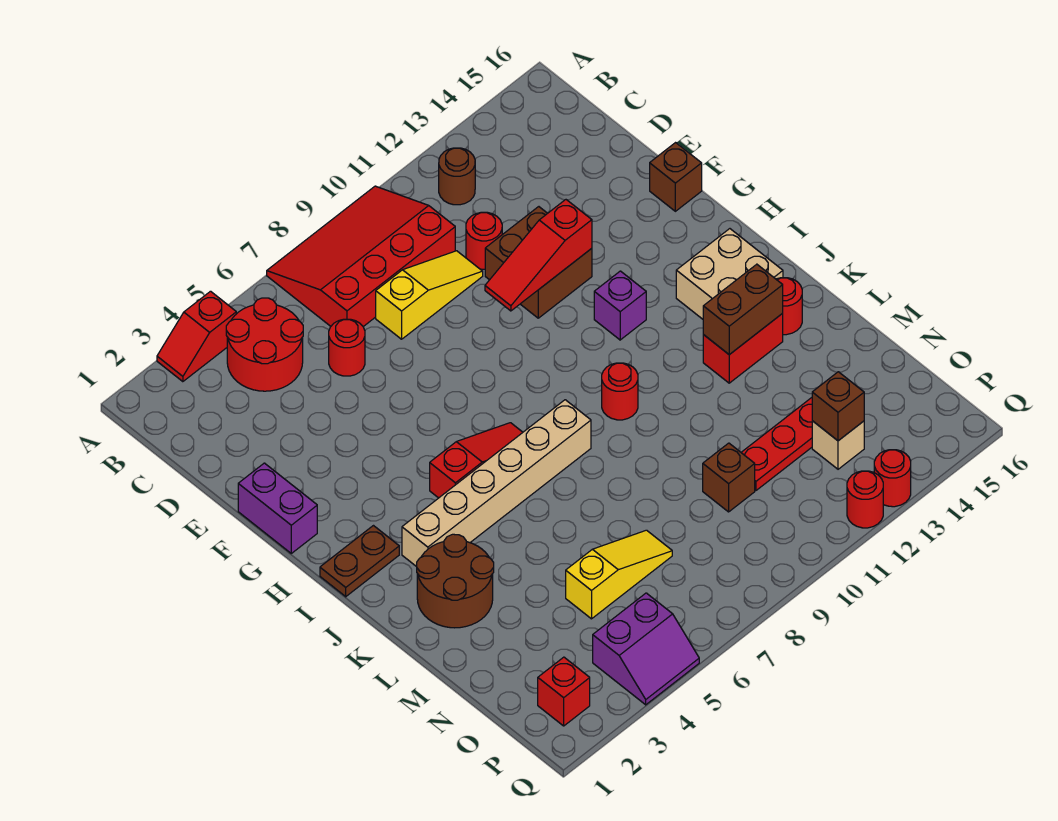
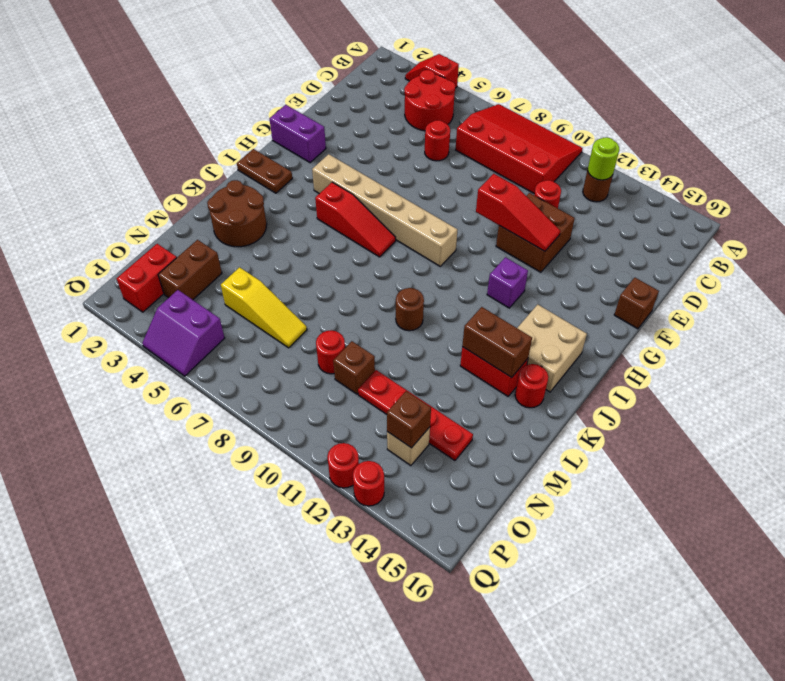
none -> lime 1x1 round brick [588,137,619,180]
yellow 1x3 slope [376,251,483,339] -> none
purple 1x2 brick [238,463,317,553] -> purple 1x2 brick turned to [270,105,326,163]
red 1x3 slope [485,200,592,311] -> red 1x3 slope turned to [476,174,560,251]
tan 1x6 brick [402,400,591,567] -> tan 1x6 brick moved to [312,154,457,266]
red 1x1 round brick [602,363,638,420] -> red 1x1 round brick moved to [316,330,345,374]
none -> brown 1x1 round brick [396,288,424,331]
none -> brown 1x2 brick [158,240,222,300]
red 1x1 brick [538,657,590,726] -> red 1x2 brick [117,244,177,312]

